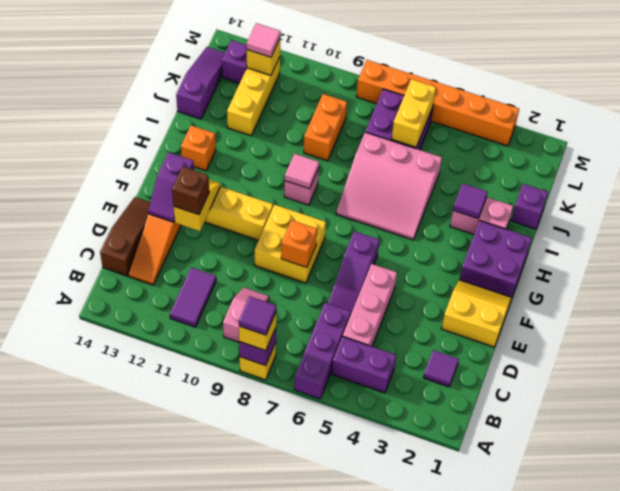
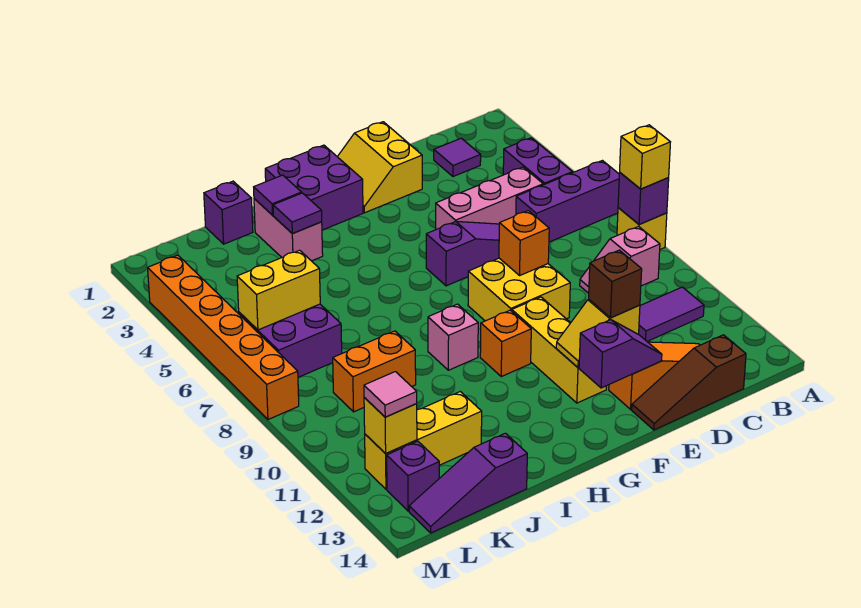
purple 1x1 tile [239,296,276,335] -> purple 1x1 tile moved to [254,175,302,215]
pink 3x3 slope [336,132,442,240] -> none
pink 1x1 tile [285,154,319,189] -> none
orange 1x1 brick [181,125,216,171] -> orange 1x1 brick moved to [480,310,531,376]

